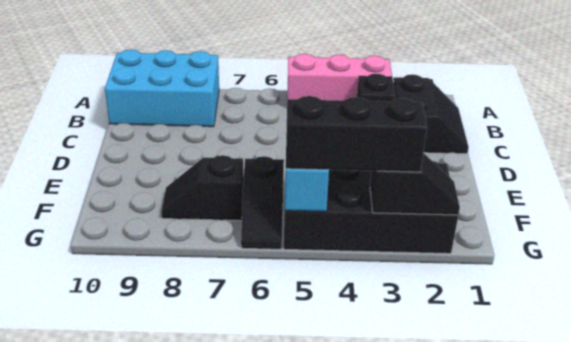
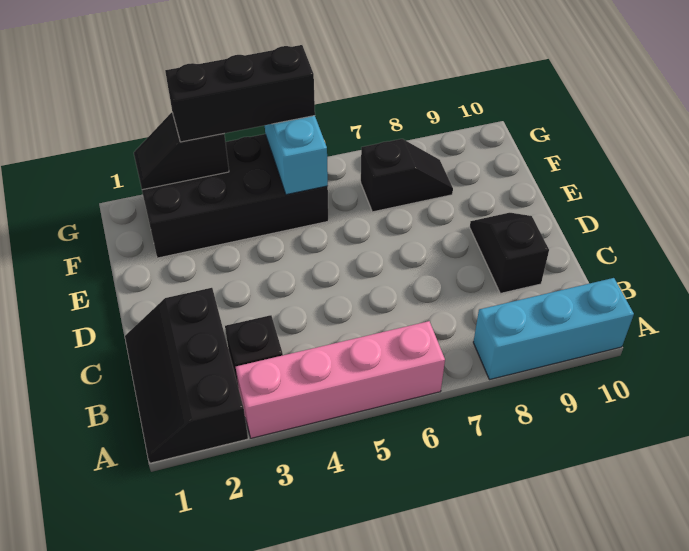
pink 1x3 brick [287,54,392,101] -> pink 1x4 brick [236,321,445,438]
cyan 2x3 brick [105,50,219,127] -> cyan 1x3 brick [473,278,634,380]
black 2x2 slope [393,74,469,154] -> black 2x3 slope [125,288,248,463]
black 1x2 slope [241,156,284,249] -> black 1x2 slope moved to [470,213,549,293]

